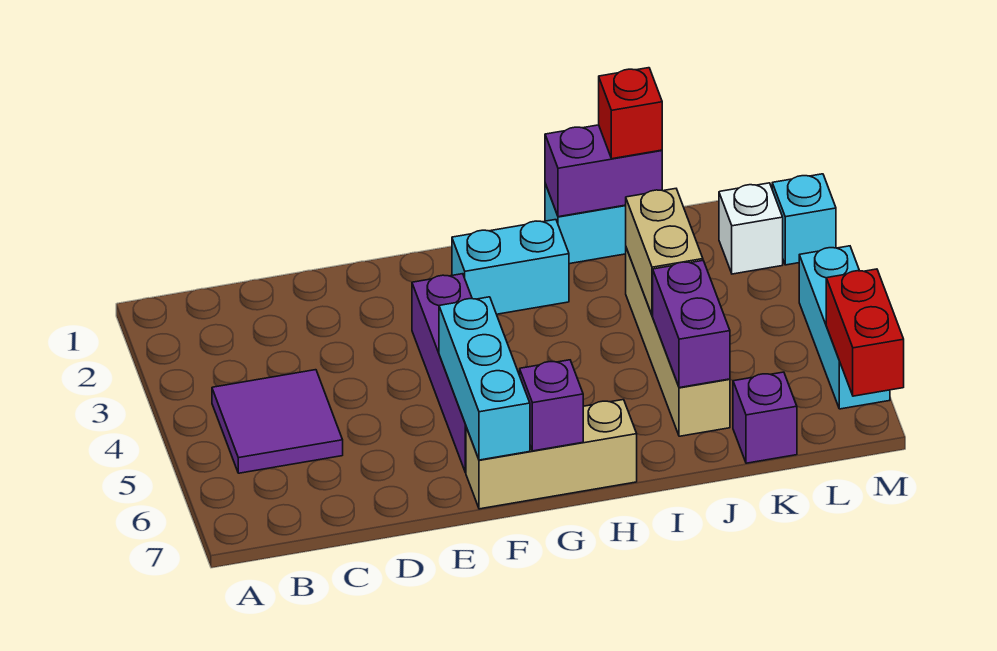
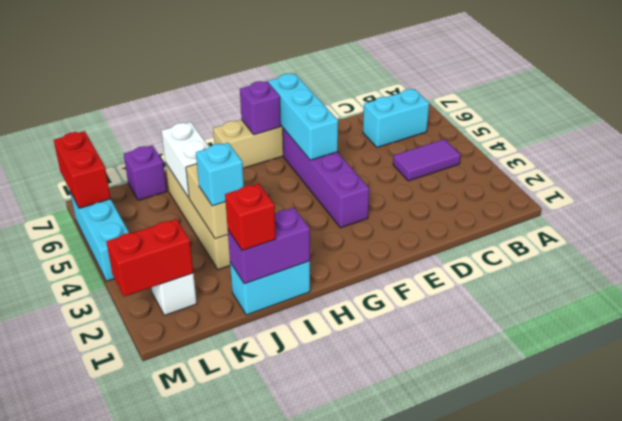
purple 2x2 tile [212,370,343,473] -> purple 1x2 tile [393,139,461,181]
cyan 1x2 brick [452,220,569,314] -> cyan 1x2 brick moved to [363,89,429,147]
purple 1x2 brick [653,261,730,388] -> white 1x2 brick [161,122,209,198]
none -> red 1x2 brick [106,219,193,296]
cyan 1x1 brick [772,174,836,265] -> cyan 1x1 brick moved to [196,143,244,206]

